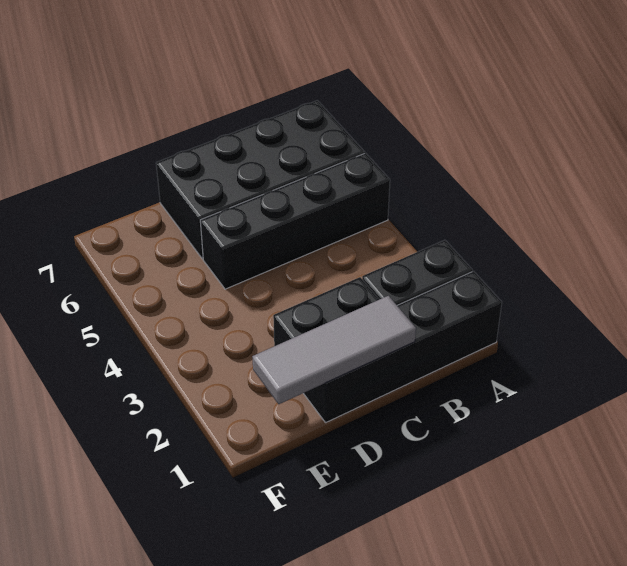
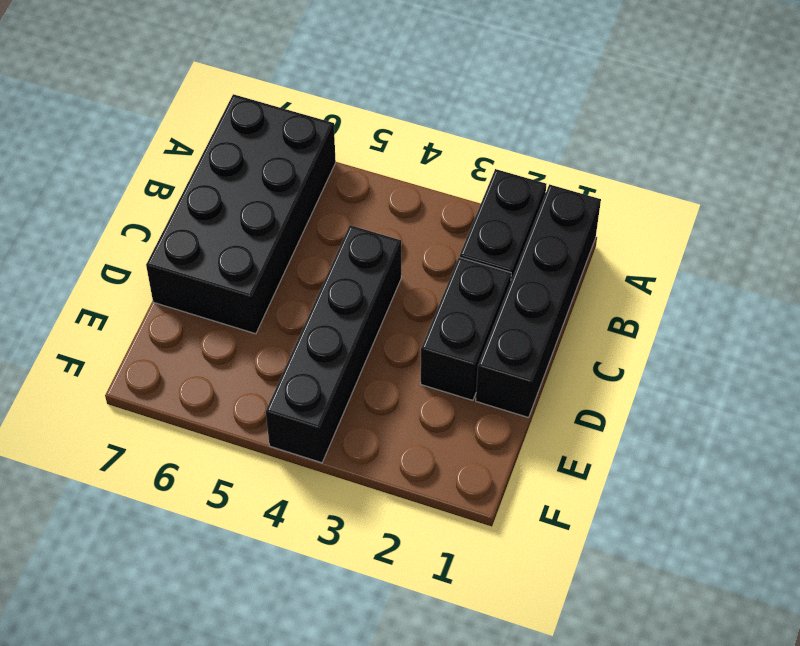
black 1x4 brick [200,153,390,289] -> black 1x4 brick moved to [266,225,401,463]
grey 1x3 tile [252,296,416,404] -> none

